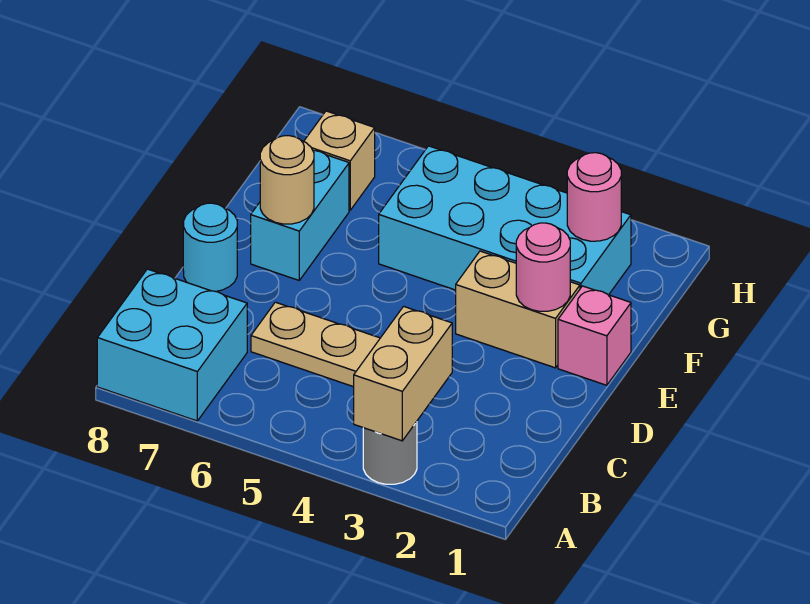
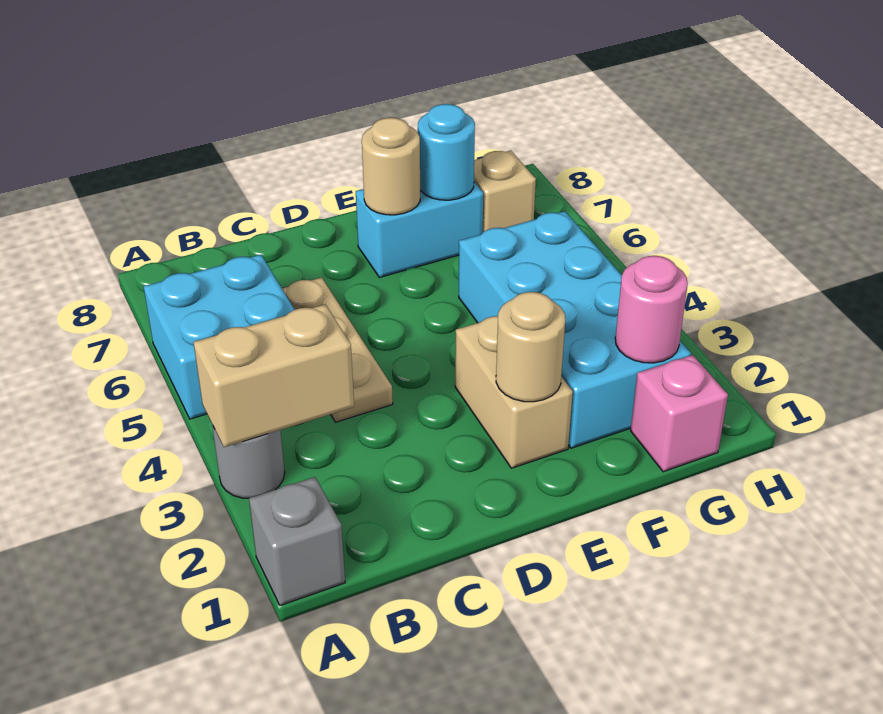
none -> grey 1x1 brick [249,477,345,606]
cyan 2x2 brick [97,269,247,421] -> cyan 2x2 brick moved to [144,255,295,419]
cyan 1x1 round brick [183,203,237,292] -> cyan 1x1 round brick moved to [418,104,475,200]
pink 1x1 brick [558,286,631,385] -> pink 1x1 brick moved to [631,355,728,472]
pink 1x1 round brick [516,223,570,311] -> tan 1x1 round brick [496,292,565,402]

